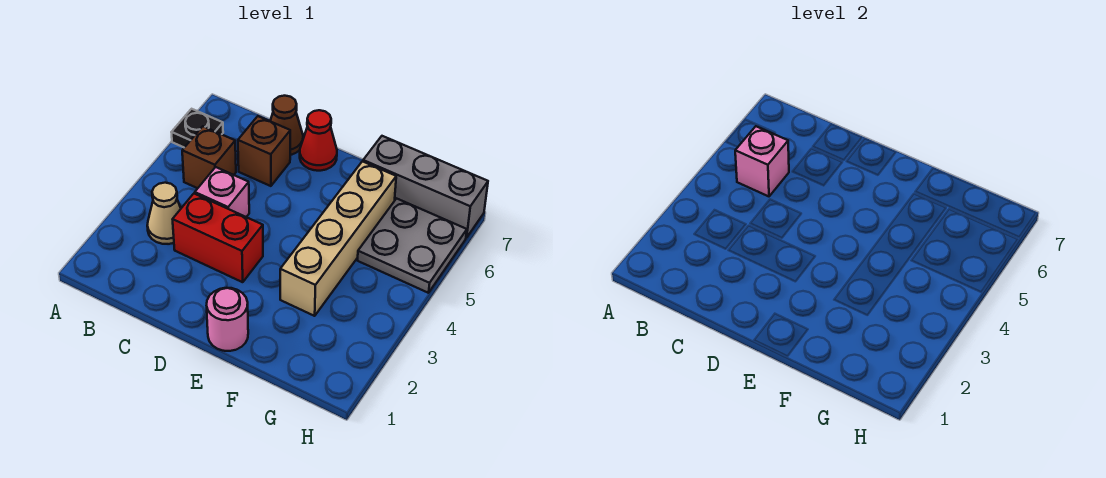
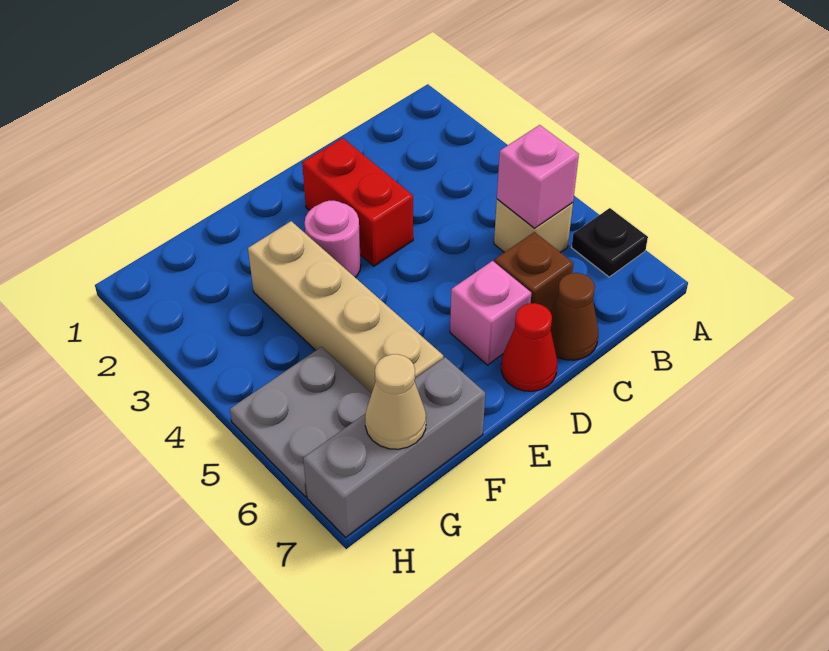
tan 1x1 cone [147,183,181,244] -> tan 1x1 cone moved to [365,354,426,449]
brown 1x1 brick [182,126,236,188] -> tan 1x1 brick [494,199,573,253]
red 1x2 brick [173,194,263,282] -> red 1x2 brick turned to [302,138,413,266]
pink 1x1 brick [195,167,249,217] -> pink 1x1 brick moved to [450,261,531,365]
pink 1x1 round brick [207,288,248,351] -> pink 1x1 round brick moved to [304,201,361,278]

